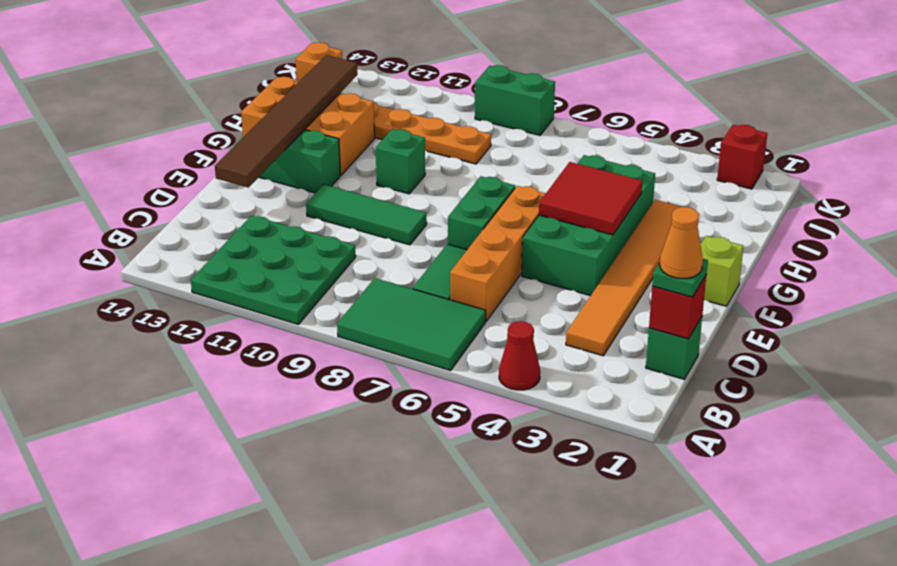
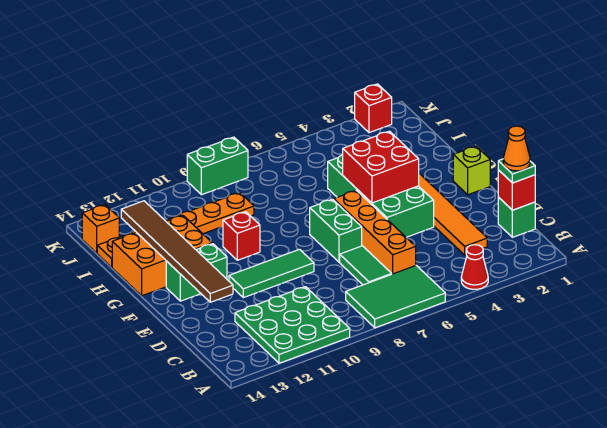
red 2x2 tile [539,162,642,235] -> red 2x2 brick [343,131,419,203]
green 1x1 brick [376,129,425,194] -> red 1x1 brick [223,212,260,260]

